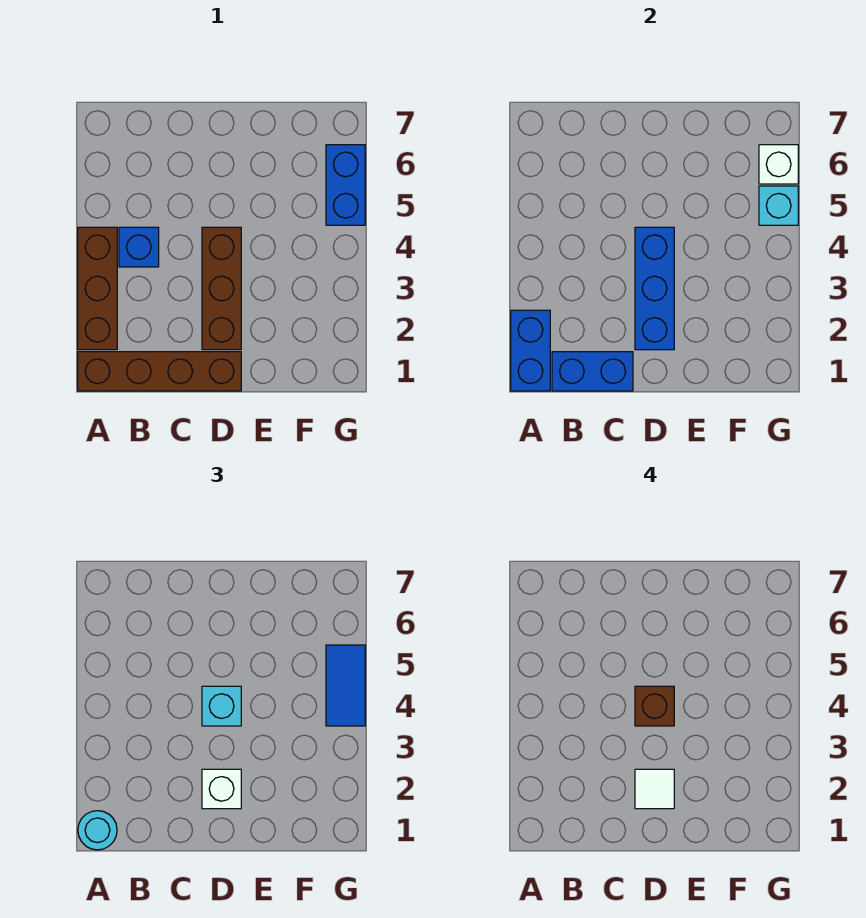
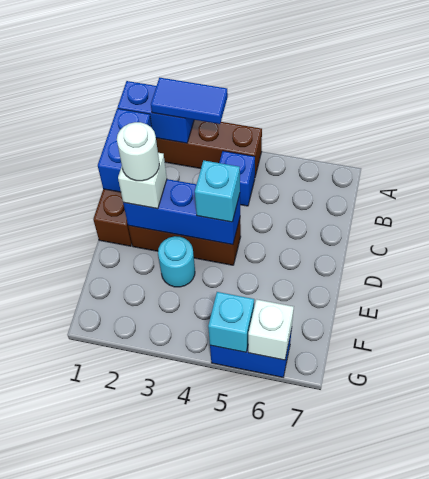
cyan 1x1 round brick [78,811,117,850] -> cyan 1x1 round brick moved to [158,236,195,287]
white 1x1 tile [635,769,674,809] -> white 1x1 round brick [117,122,159,181]
brown 1x1 brick [635,686,674,726] -> none
blue 1x2 tile [326,645,365,726] -> blue 1x2 tile moved to [151,78,228,124]

